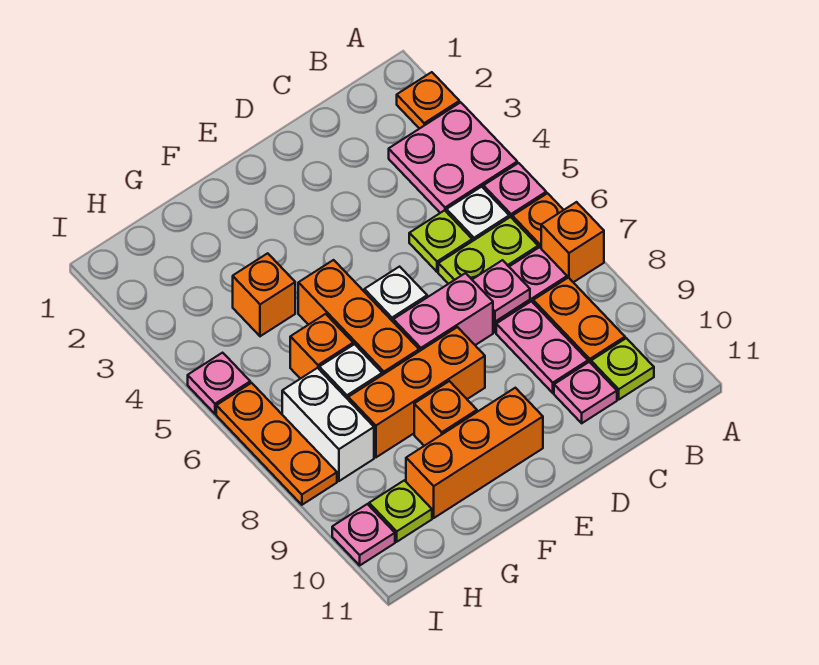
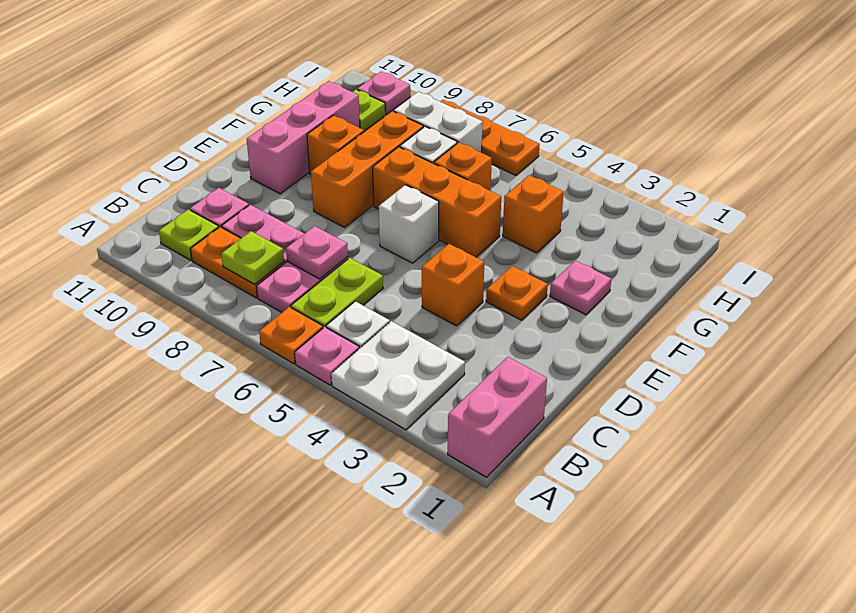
orange 1x1 plate [397,72,459,129] -> orange 1x1 plate moved to [486,266,548,320]
pink 2x2 plate [389,102,517,213] -> white 2x2 plate [331,321,465,430]
orange 1x1 brick [541,202,604,282] -> orange 1x1 brick moved to [422,244,484,326]
lime 1x1 plate [409,210,472,272] -> lime 1x1 plate moved to [221,231,284,284]
pink 1x2 brick [393,273,493,351] -> pink 1x2 brick moved to [448,357,547,477]
orange 1x3 brick [406,388,543,518] -> pink 1x3 brick [247,81,360,194]
pink 1x1 plate [188,353,250,414] -> pink 1x1 plate moved to [550,261,611,315]

